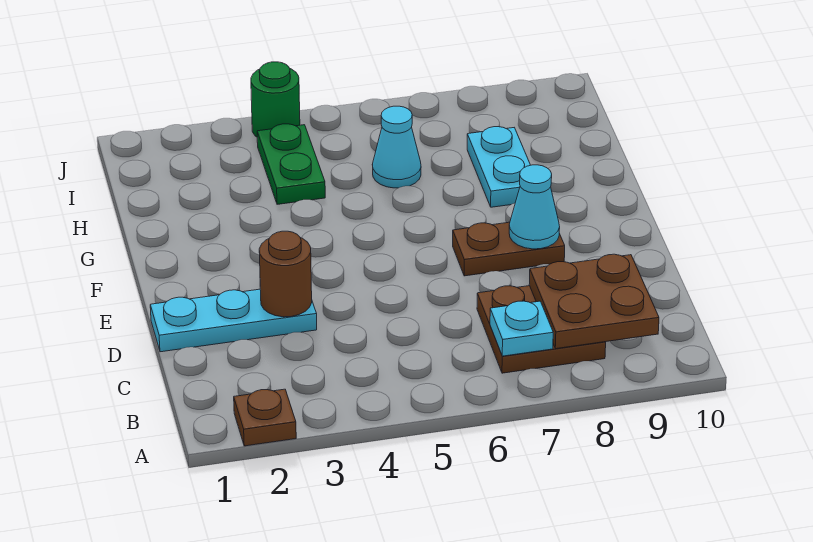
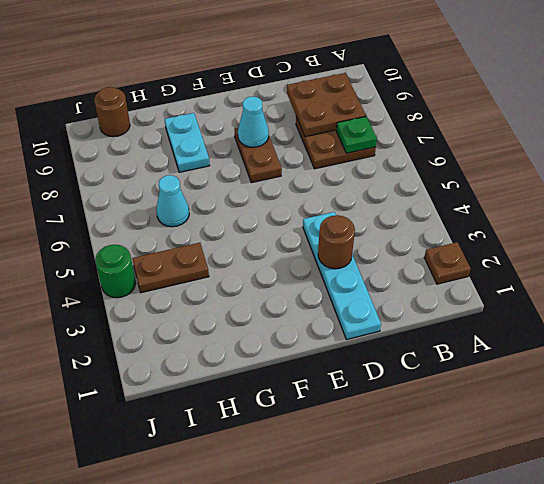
cyan 1x1 plate [490,301,553,356] -> green 1x1 plate [336,117,377,153]
cyan 1x3 plate [150,289,317,352] -> cyan 1x4 plate [303,212,381,340]
cyan 1x2 plate [467,127,530,207] -> cyan 1x2 plate turned to [165,113,210,172]
green 1x2 plate [257,124,325,204] -> brown 1x2 plate [132,243,209,293]
none -> brown 1x1 round brick [94,87,130,137]

